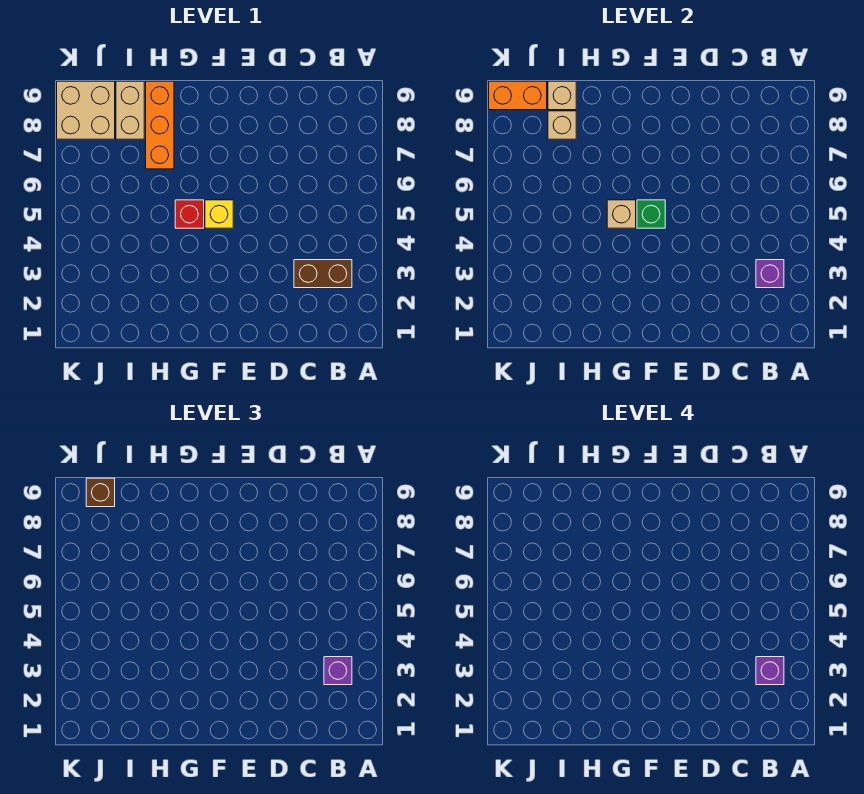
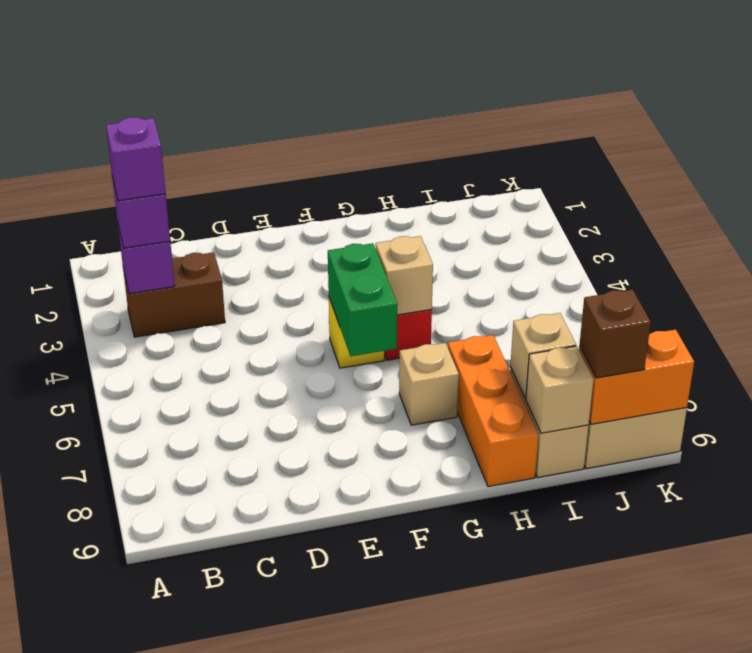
green 1x1 brick [637,200,665,228] -> green 1x2 brick [328,243,397,356]
none -> tan 1x1 brick [399,343,459,425]

